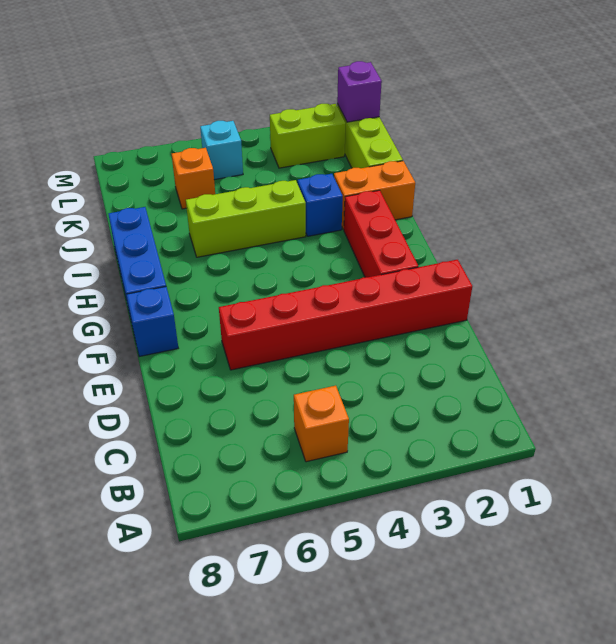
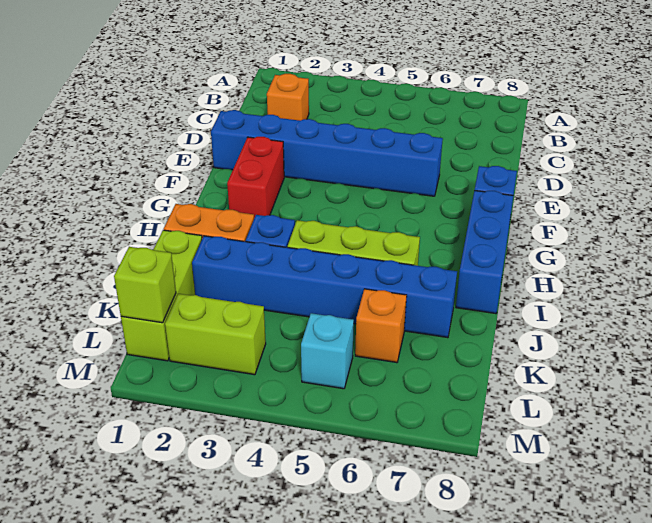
orange 1x1 brick [294,386,349,462] -> orange 1x1 brick moved to [267,74,309,121]
red 1x6 brick [219,260,472,370] -> blue 1x6 brick [211,110,443,196]
red 1x3 brick [344,190,418,277] -> red 1x2 brick [227,137,284,218]
none -> blue 1x6 brick [192,236,457,338]
purple 1x1 brick [337,61,382,122] -> lime 1x1 brick [114,247,176,323]

